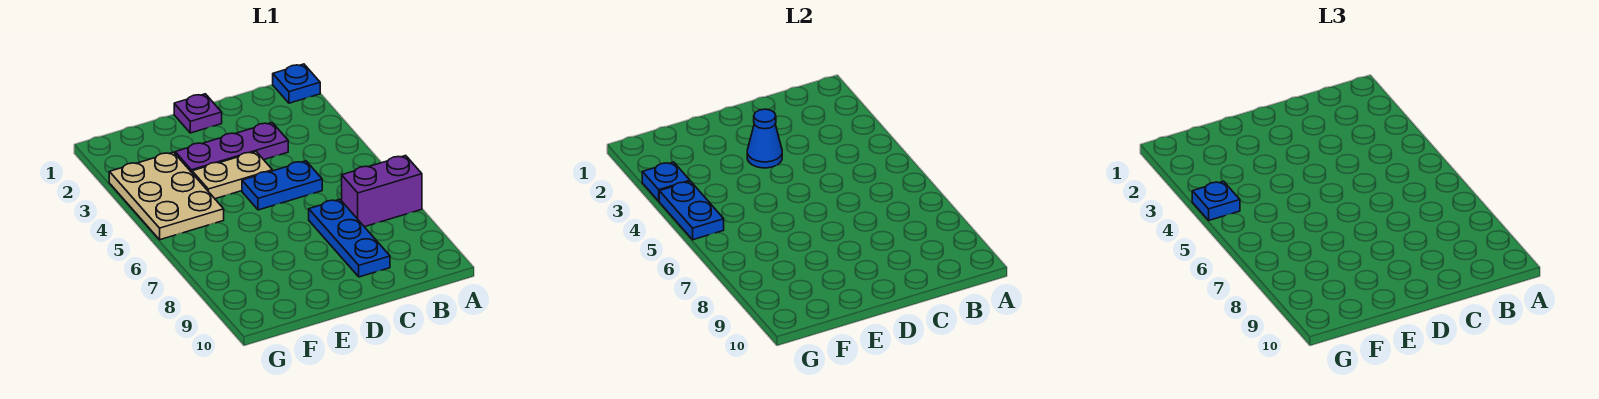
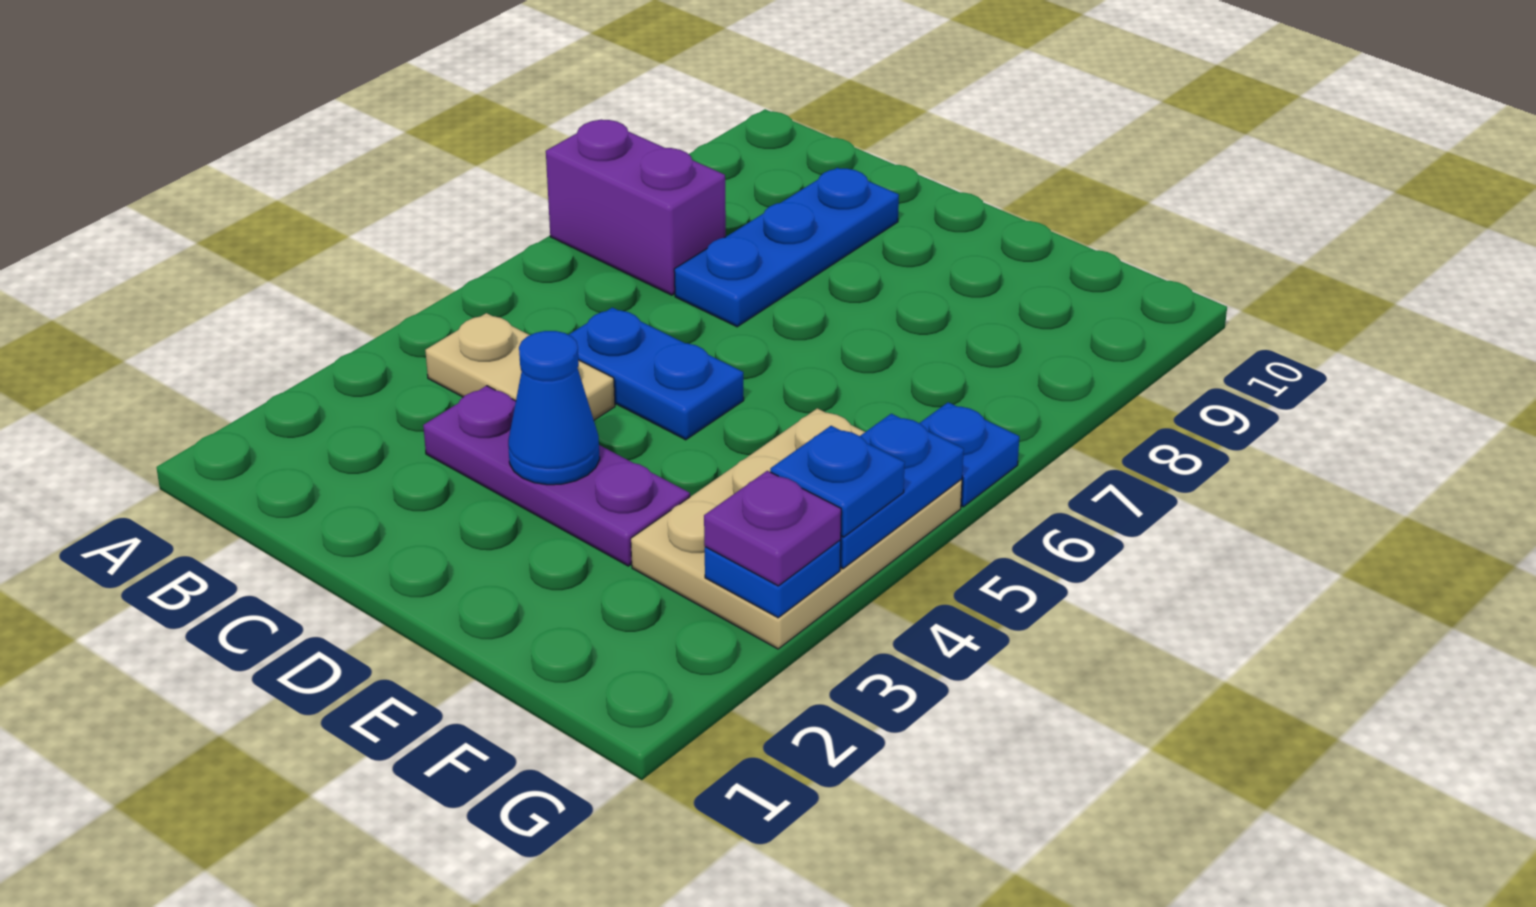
blue 1x1 plate [273,64,320,103] -> blue 1x1 plate moved to [920,402,1019,507]
purple 1x1 plate [174,94,222,133] -> purple 1x1 plate moved to [704,471,841,586]
tan 1x2 plate [192,152,272,199] -> tan 1x2 plate moved to [425,313,615,420]

